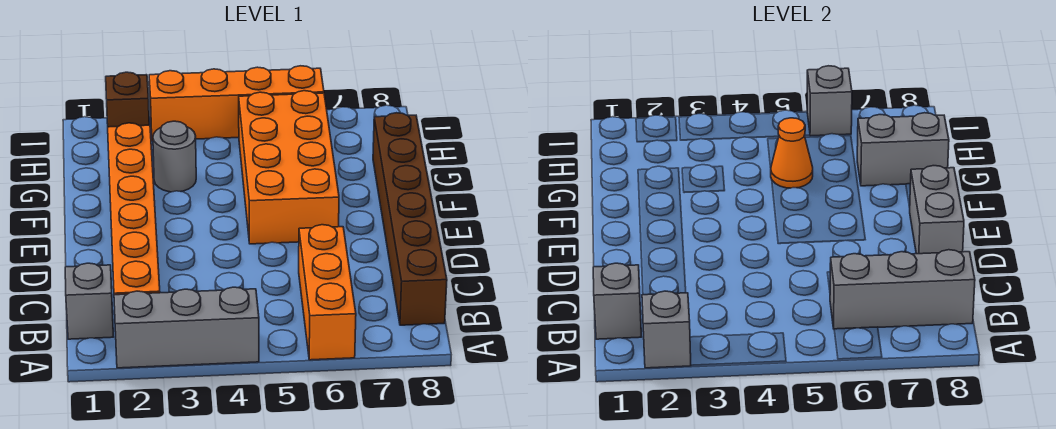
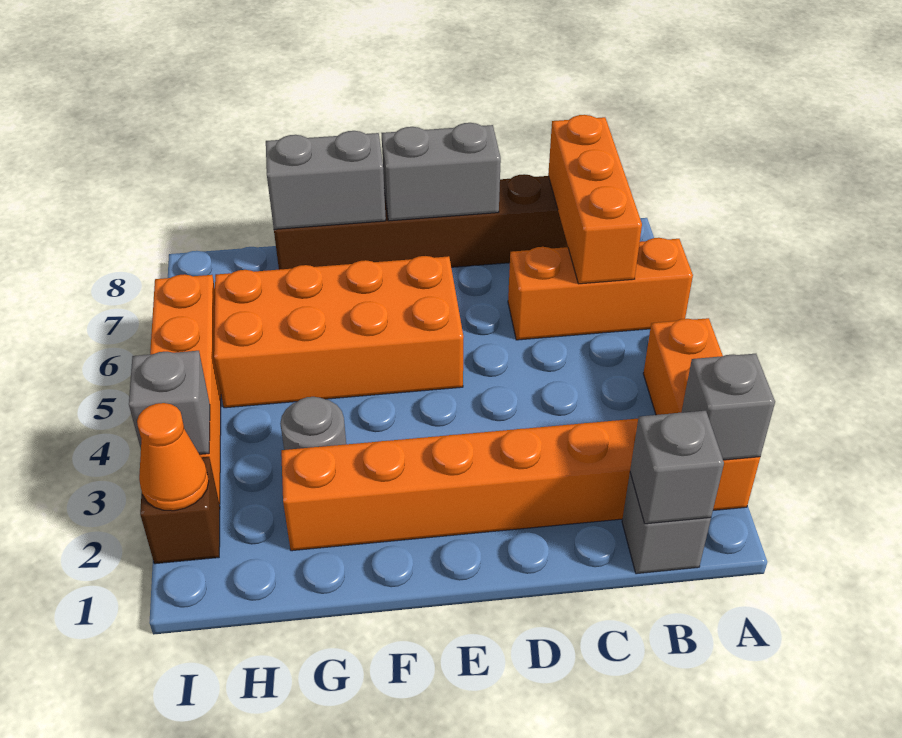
grey 1x3 brick [114,287,259,368] -> orange 1x3 brick [643,318,760,510]
grey 1x3 brick [830,250,975,329] -> orange 1x3 brick [548,115,642,284]
orange 1x1 cone [771,118,813,188] -> orange 1x1 cone moved to [137,403,209,511]
grey 1x2 brick [857,113,949,186] -> grey 1x2 brick turned to [266,131,386,229]
grey 1x1 brick [807,66,852,136] -> grey 1x1 brick moved to [129,351,210,454]

